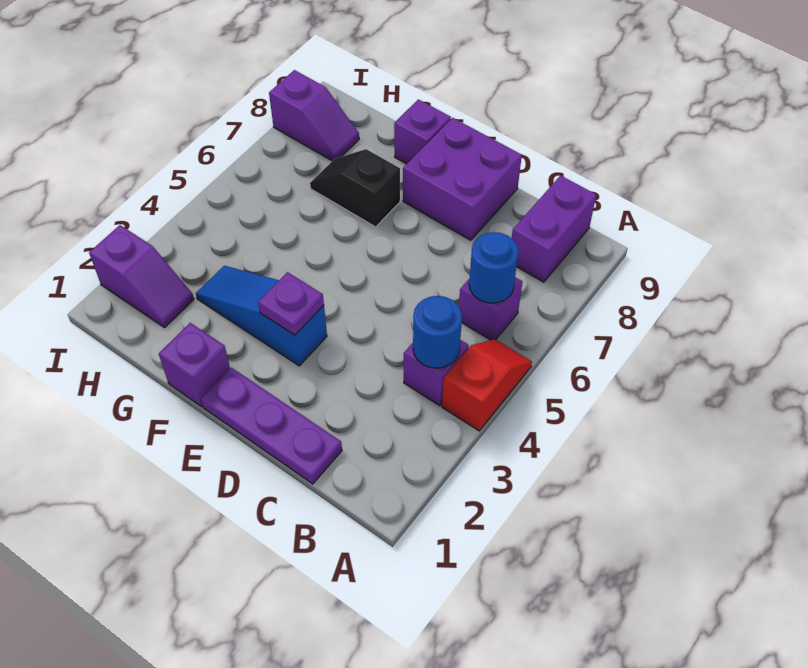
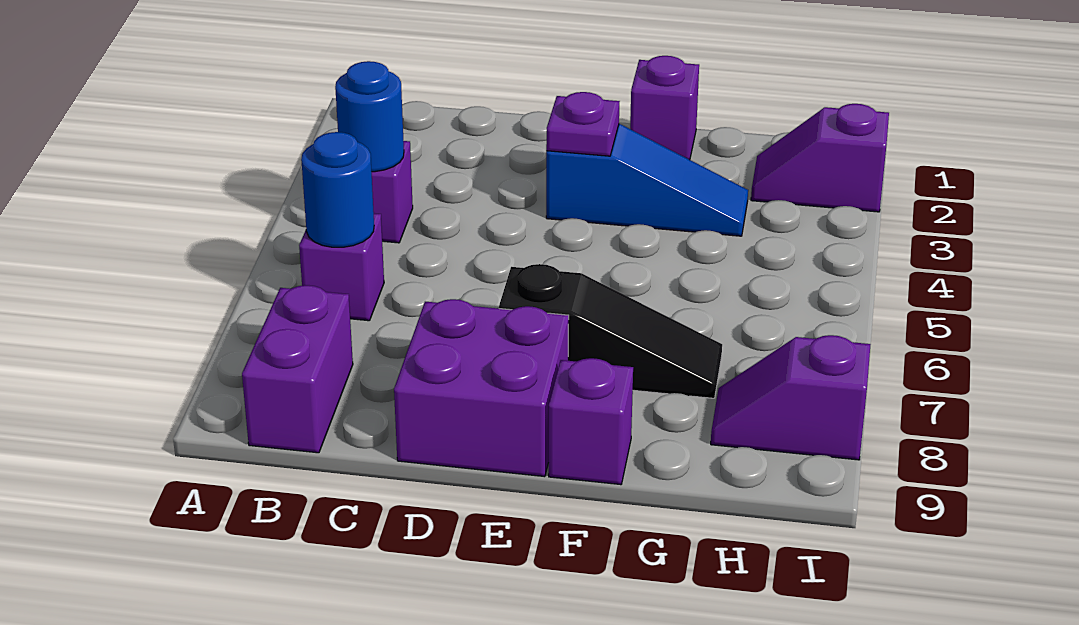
red 1x2 slope [442,339,532,431] -> none
purple 1x3 plate [201,367,342,484] -> none
black 1x2 slope [310,149,400,227] -> black 1x3 slope [499,264,722,398]

